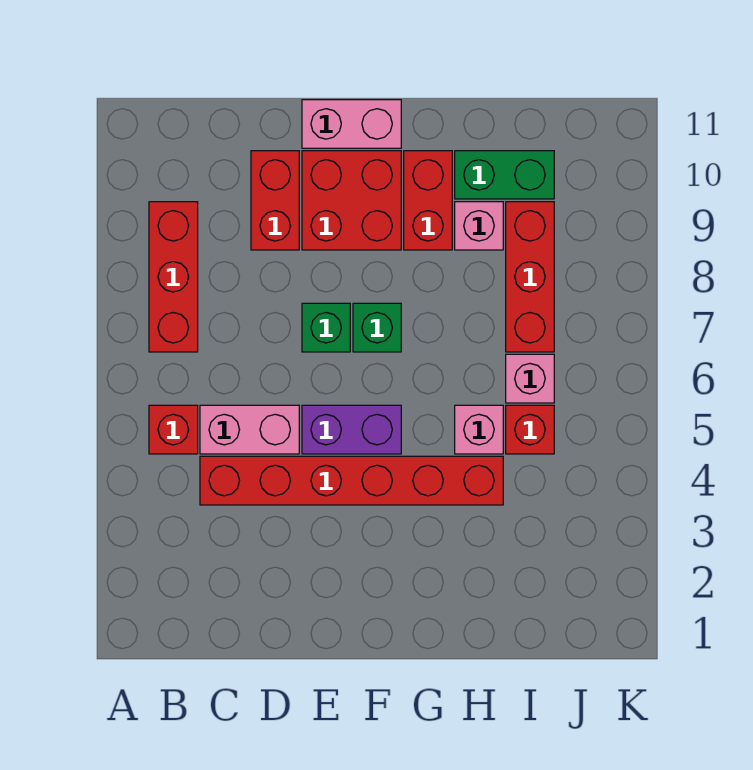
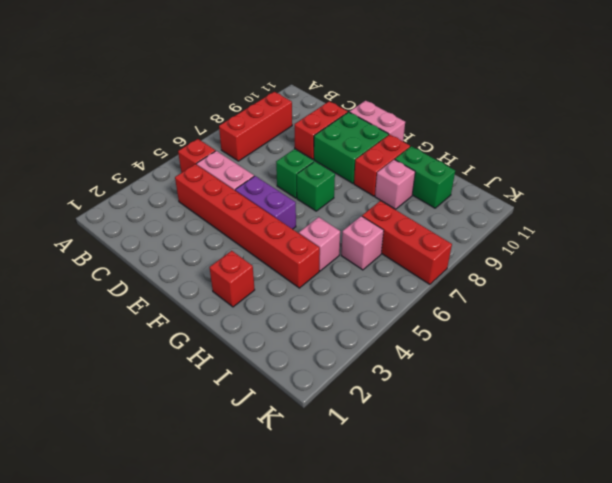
red 2x2 brick [302,151,401,250] -> green 2x2 brick [314,112,389,183]
red 1x1 brick [506,405,554,454] -> red 1x1 brick moved to [209,251,255,307]
red 1x3 brick [506,202,554,352] -> red 1x3 brick turned to [362,201,452,284]

